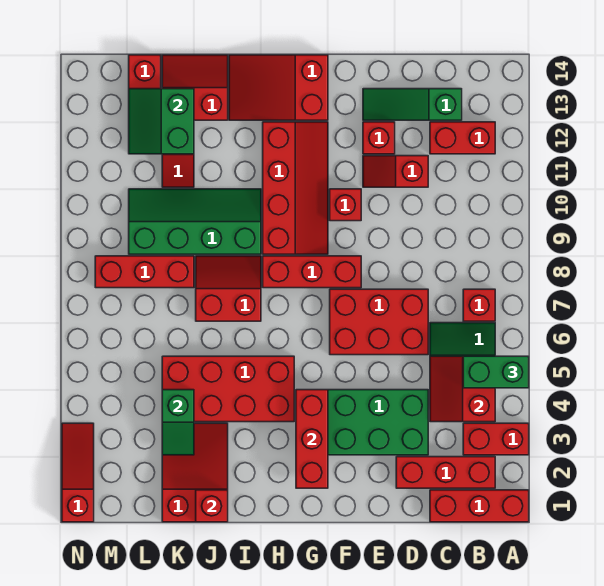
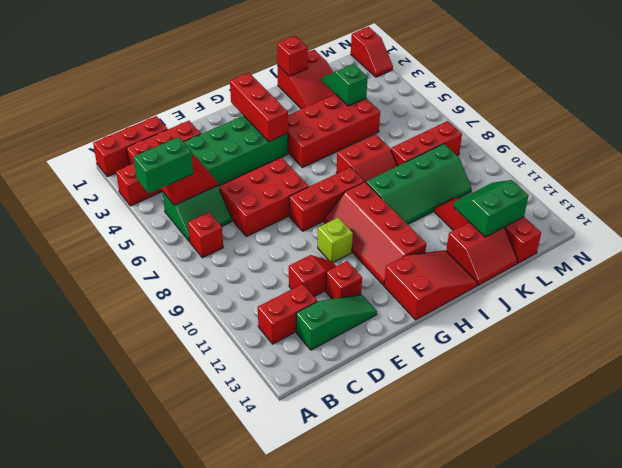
red 1x1 brick [330,189,361,221] -> lime 1x1 brick [318,218,353,262]
green 2x2 slope [129,89,194,154] -> green 2x2 slope turned to [453,180,529,237]
red 1x3 slope [62,423,94,522] -> red 1x2 slope [351,27,393,77]

